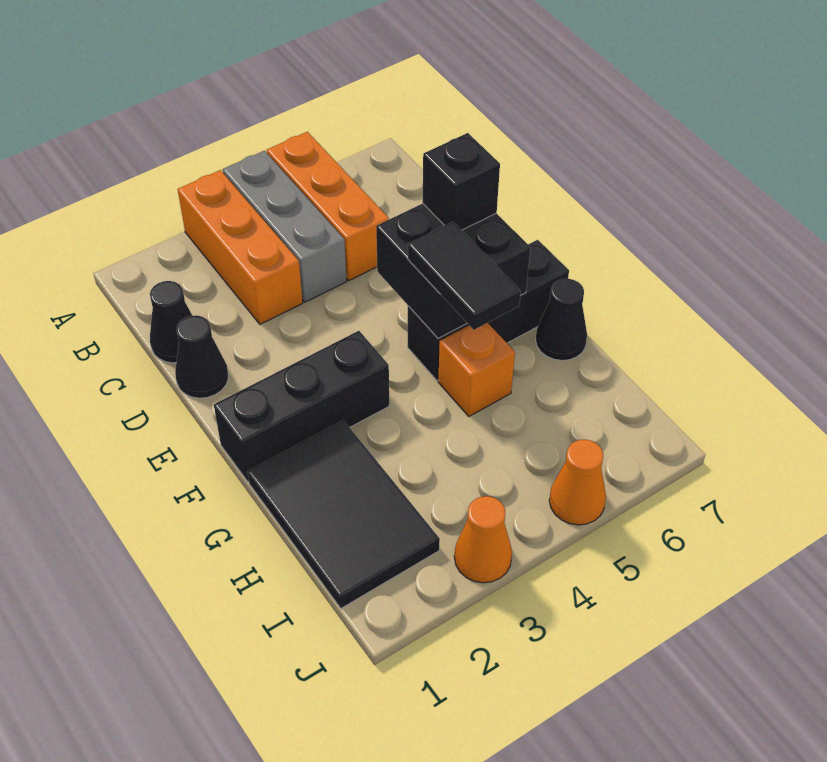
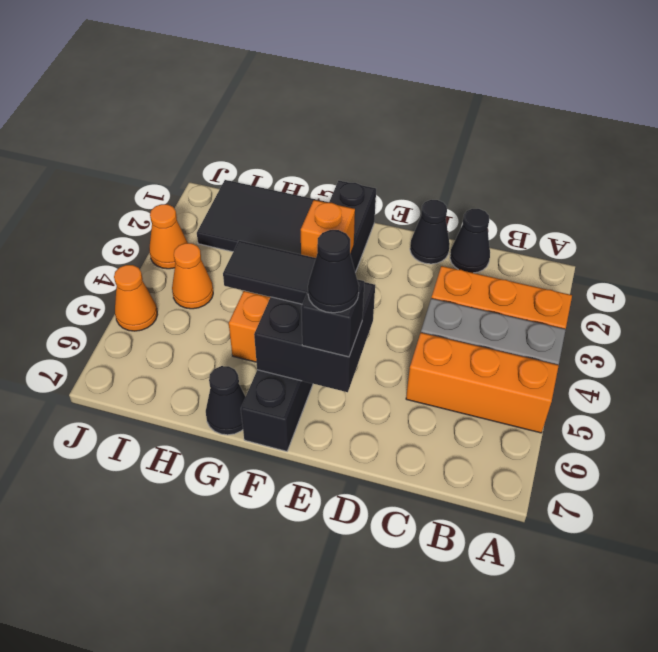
none -> black 1x1 cone [308,230,359,313]
none -> orange 1x1 brick [301,200,355,258]
none -> orange 1x1 cone [172,243,213,309]

